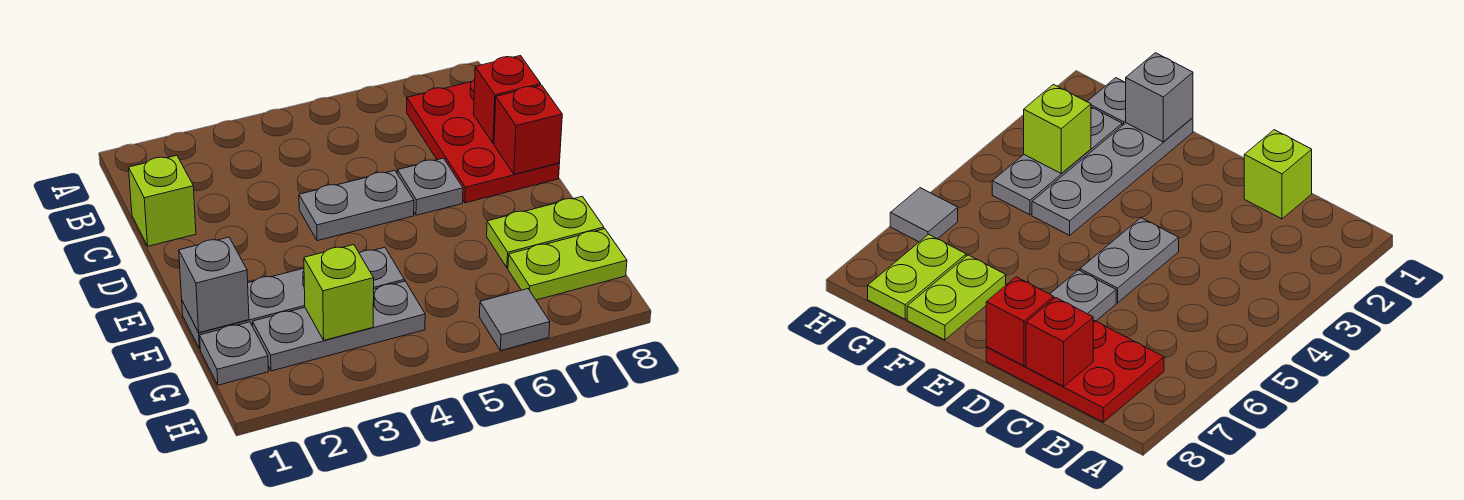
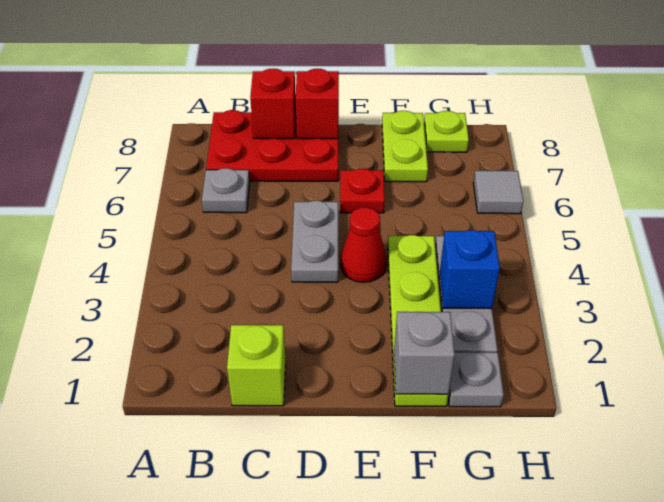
grey 1x1 plate [397,158,463,215] -> grey 1x1 plate moved to [202,168,250,213]
none -> red 1x1 cone [340,207,387,282]
none -> red 1x1 plate [340,169,385,213]
grey 1x4 plate [182,247,404,349] -> lime 1x4 plate [388,235,448,406]
lime 1x1 brick [304,245,374,340] -> blue 1x1 brick [440,230,500,309]
lime 1x2 plate [508,229,627,300] -> lime 1x1 plate [424,111,469,152]

